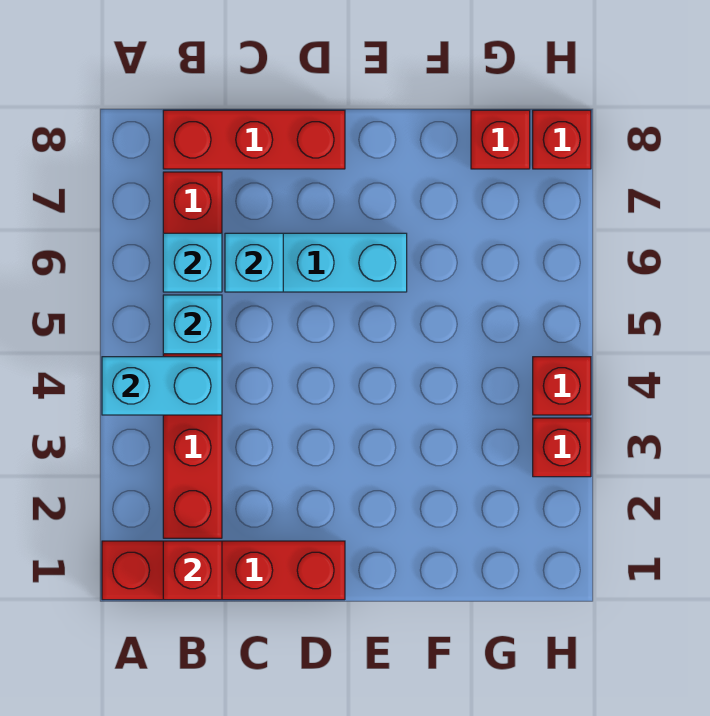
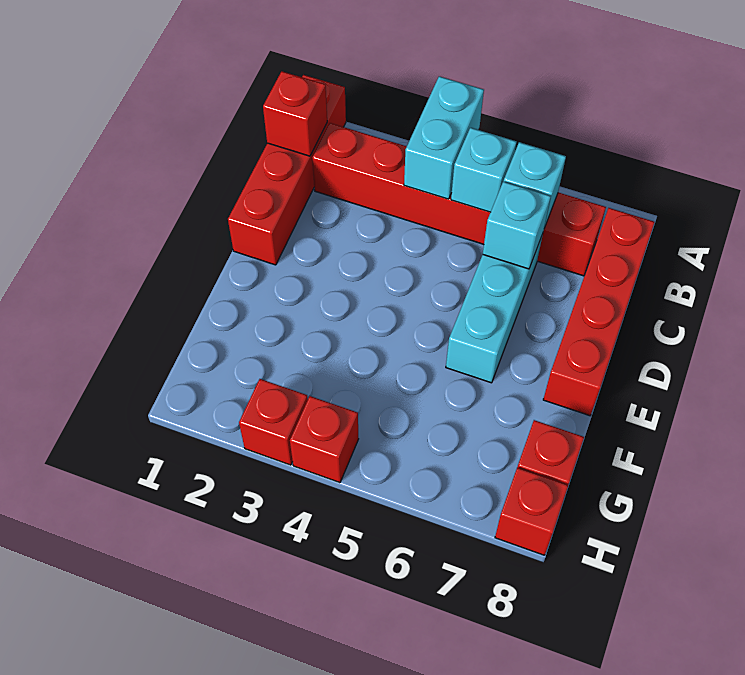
red 1x3 brick [163,110,345,169] -> red 1x4 brick [543,208,655,416]

